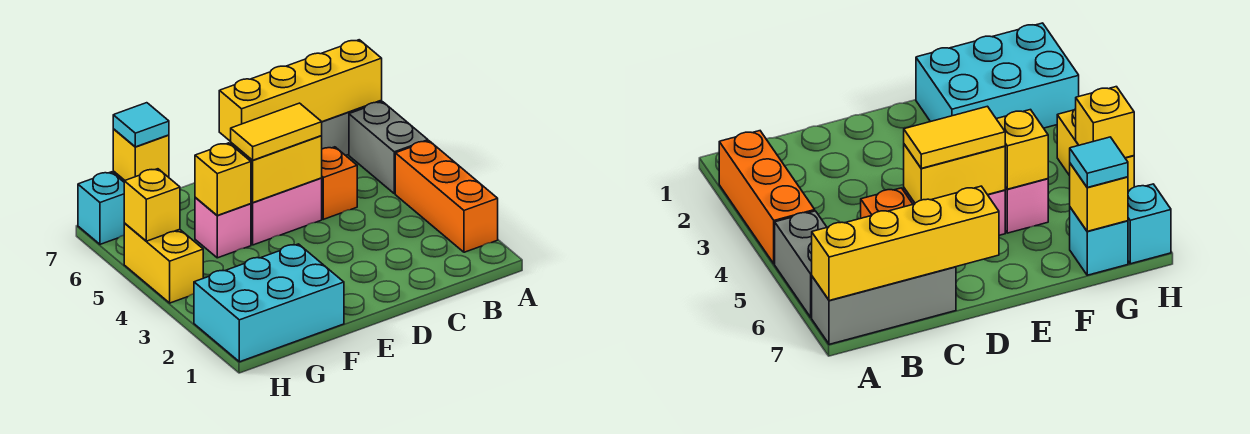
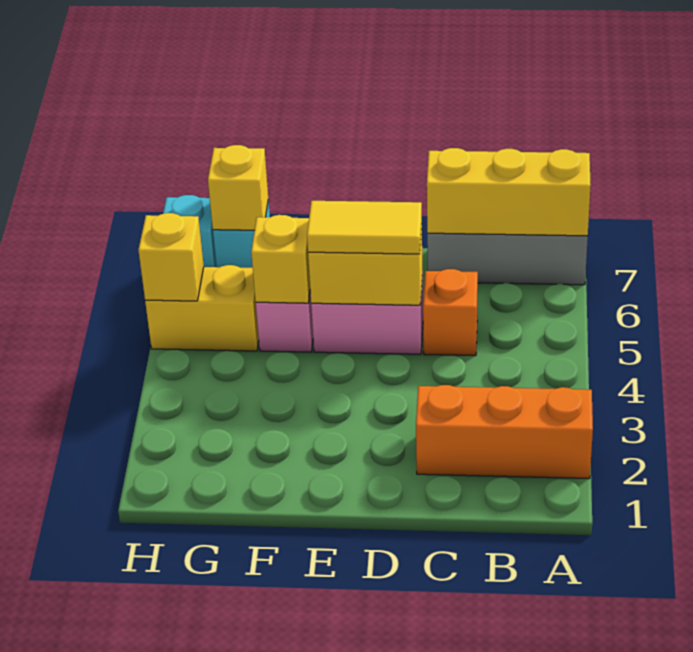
orange 1x3 brick [395,141,498,252] -> orange 1x3 brick turned to [416,385,593,479]
grey 1x2 brick [349,102,428,194] -> none
yellow 1x4 brick [219,40,382,142] -> yellow 1x3 brick [427,148,591,236]
cyan 2x3 brick [194,244,344,362] -> none
cyan 1x1 tile [113,103,169,147] -> none
yellow 1x2 brick [124,223,203,303] -> yellow 1x2 brick turned to [145,265,259,351]

